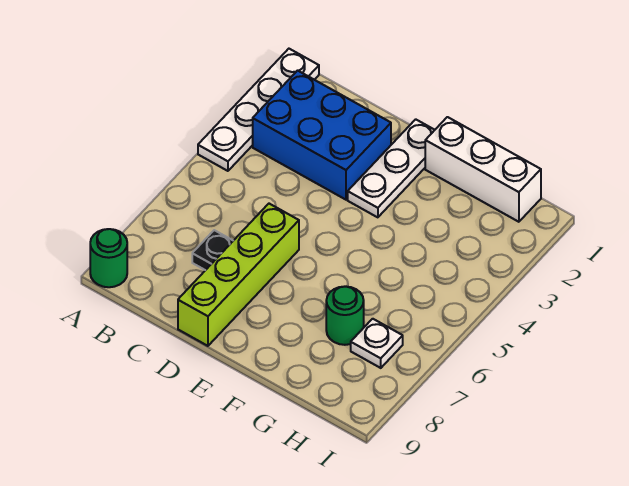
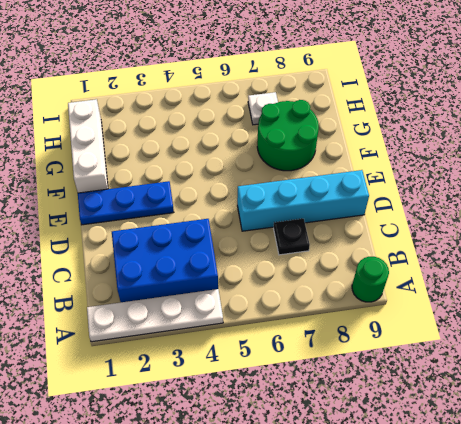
blue 2x3 brick [253,71,391,200] -> blue 2x3 brick turned to [112,219,218,302]
lime 1x4 brick [178,204,299,346] -> cyan 1x4 brick [237,170,369,231]
white 1x3 plate [348,119,434,217] -> blue 1x3 plate [78,181,174,225]
green 1x1 round brick [326,287,364,345] -> green 2x2 round brick [257,100,319,171]

